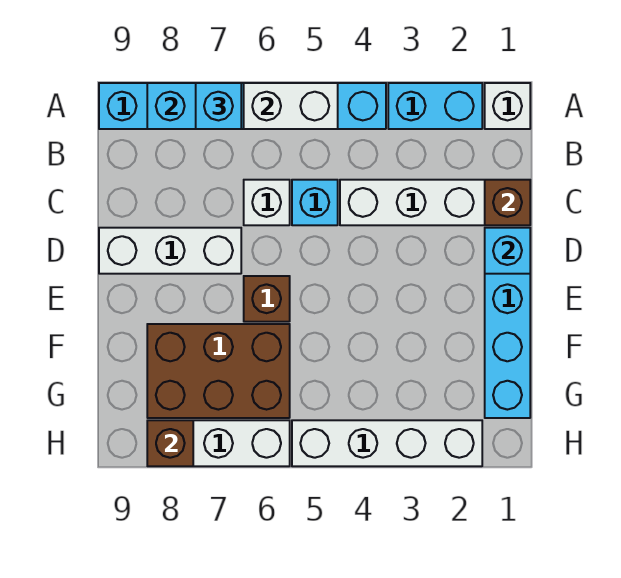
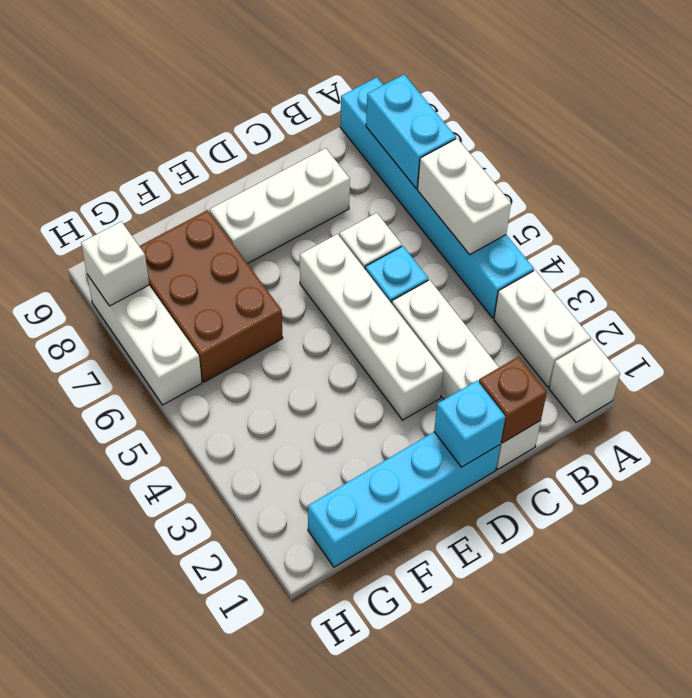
cyan 1x2 brick [388,83,482,129] -> white 1x2 brick [494,270,591,387]
cyan 1x1 brick [196,83,241,129] -> none
white 1x3 brick [99,228,241,274] -> white 1x3 brick turned to [210,148,350,264]
brown 1x1 brick [244,276,290,322] -> none
white 1x4 brick [292,420,482,466] -> white 1x4 brick moved to [300,234,443,420]
brown 1x1 brick [147,420,193,466] -> white 1x1 brick [81,222,149,306]

